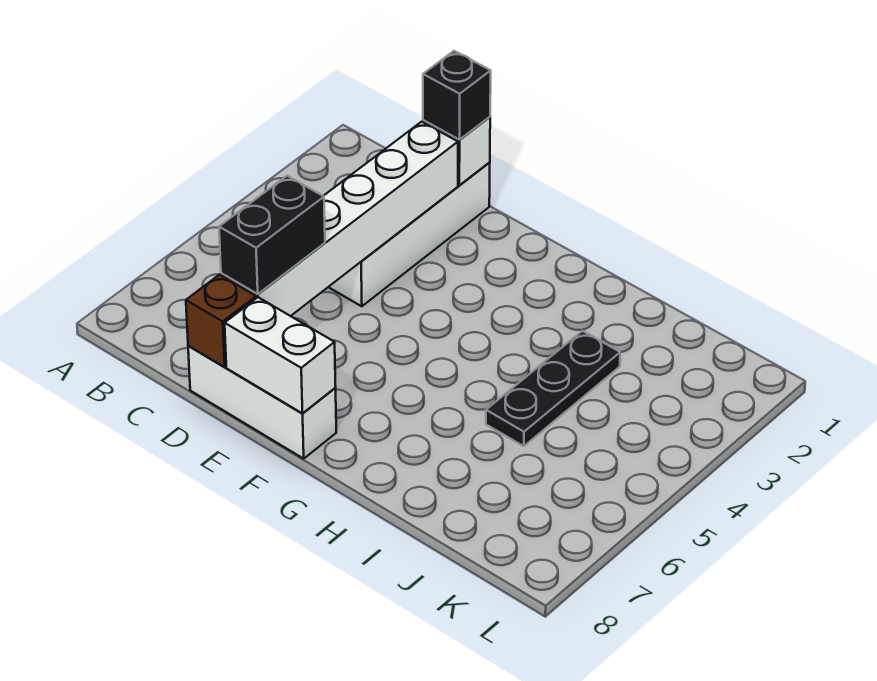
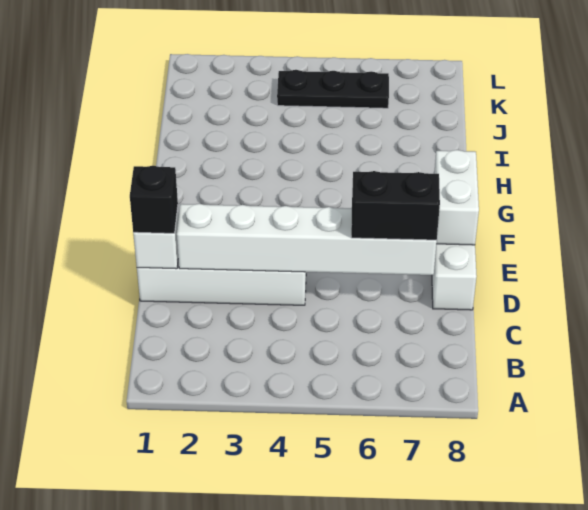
brown 1x1 brick [186,275,256,367] -> none
black 1x3 plate [486,331,620,446] -> black 1x3 plate moved to [277,70,389,108]

